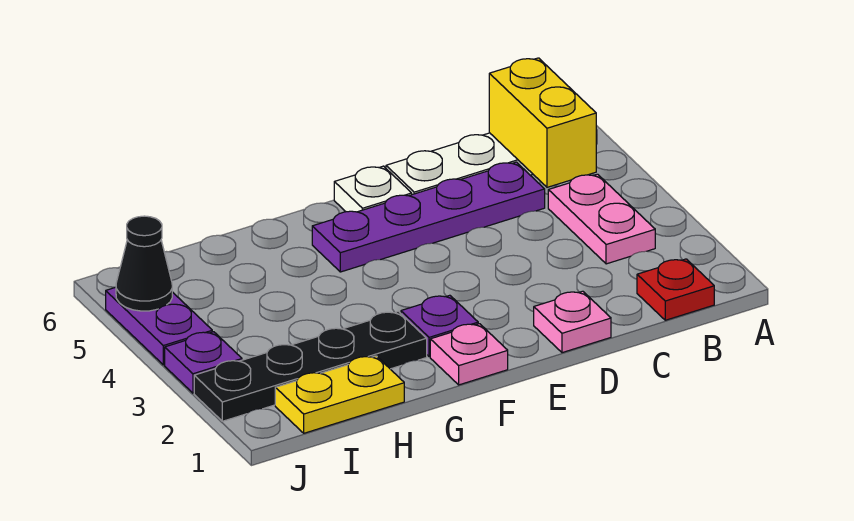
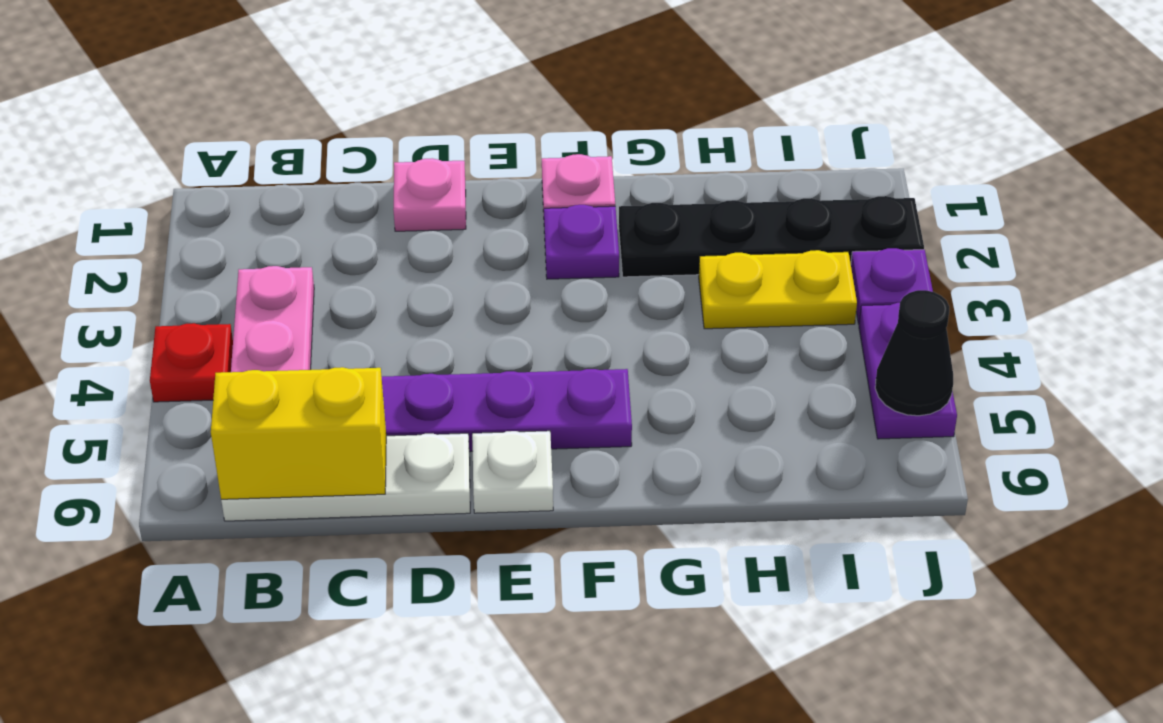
red 1x1 plate [637,259,714,320] -> red 1x1 plate moved to [150,323,233,402]
yellow 1x2 brick [489,58,596,187] -> yellow 1x2 brick turned to [211,367,386,499]
yellow 1x2 plate [275,356,404,433] -> yellow 1x2 plate moved to [699,250,857,329]

